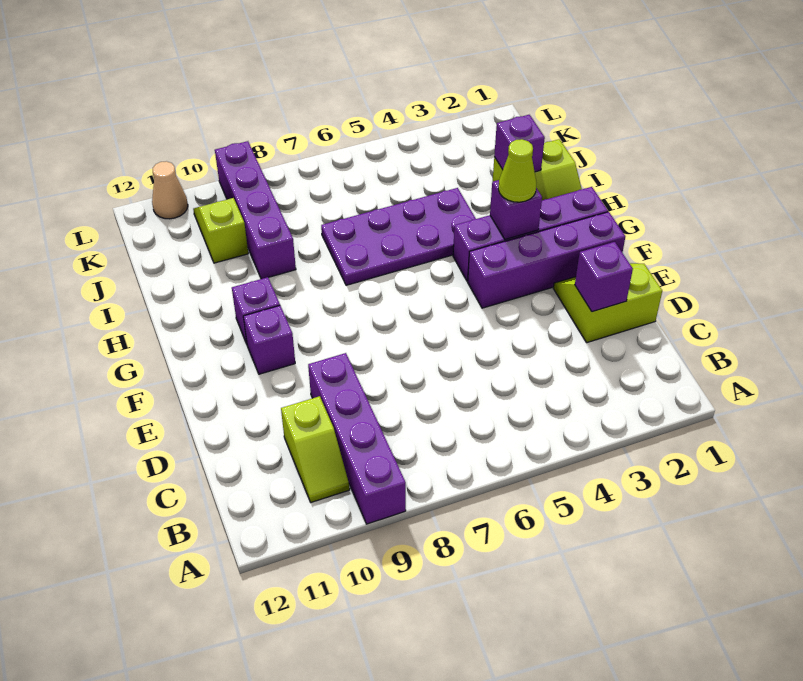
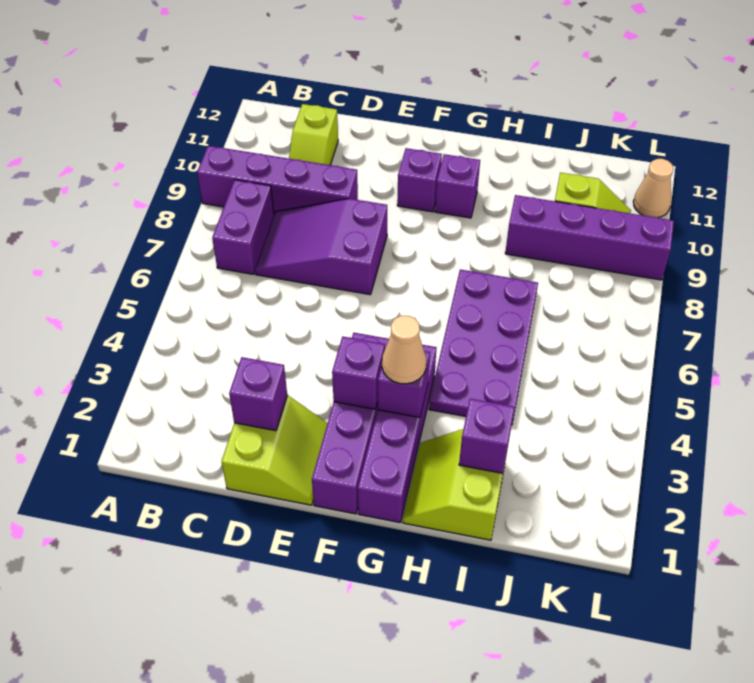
none -> purple 1x2 brick [212,180,274,274]
lime 1x2 slope [281,396,350,502] -> lime 1x2 slope turned to [289,104,338,165]
none -> purple 2x3 slope [255,199,387,295]
none -> purple 1x1 brick [332,336,385,409]
lime 1x1 cone [498,139,536,202] -> tan 1x1 cone [382,316,426,384]

